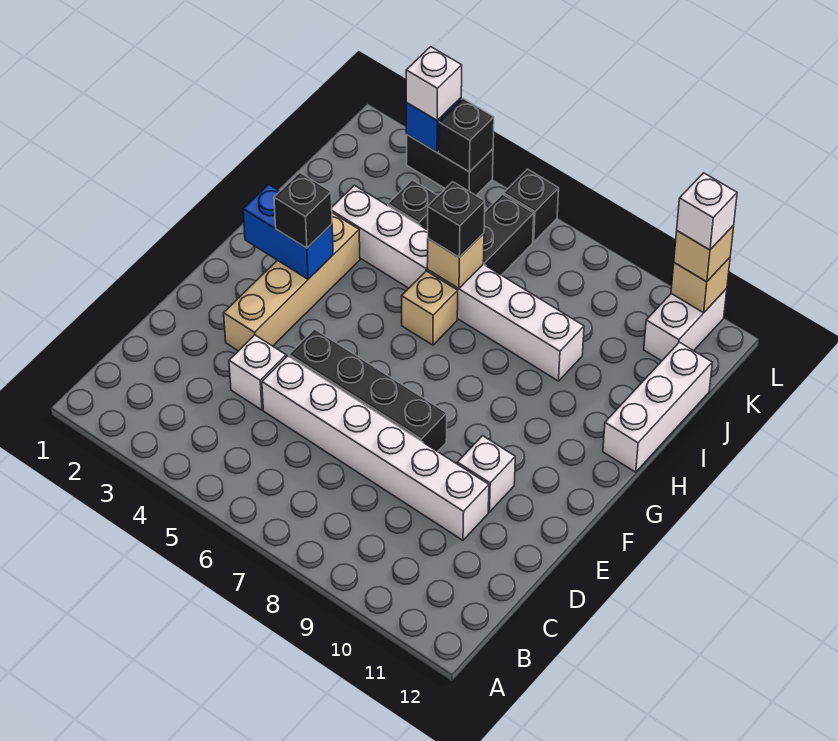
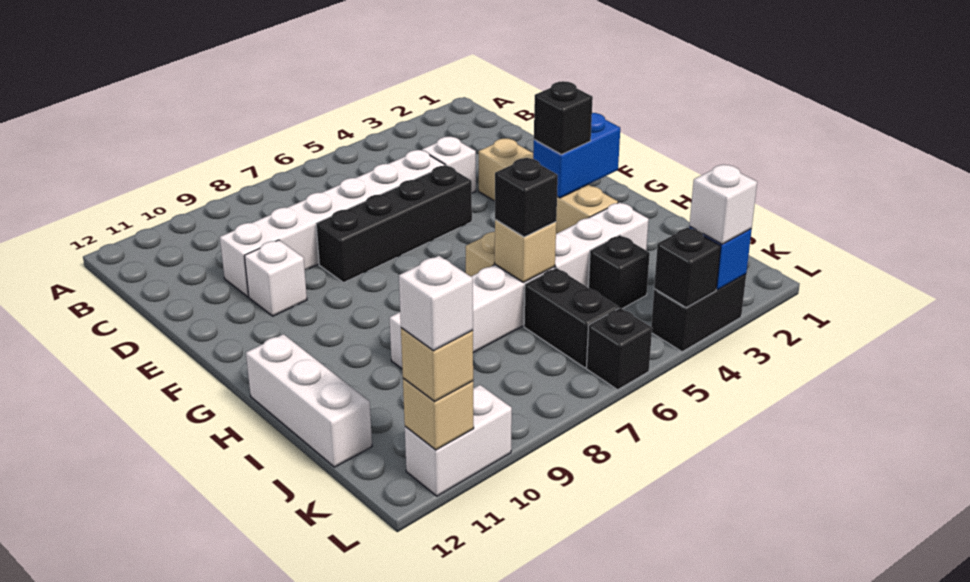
white 1x2 brick [644,288,727,361] -> white 1x2 brick turned to [405,385,512,496]

